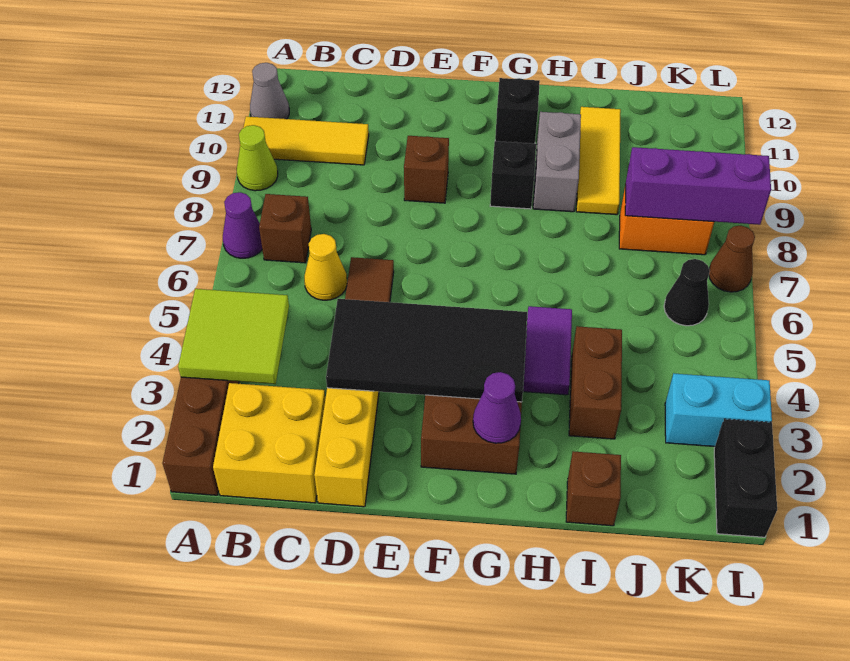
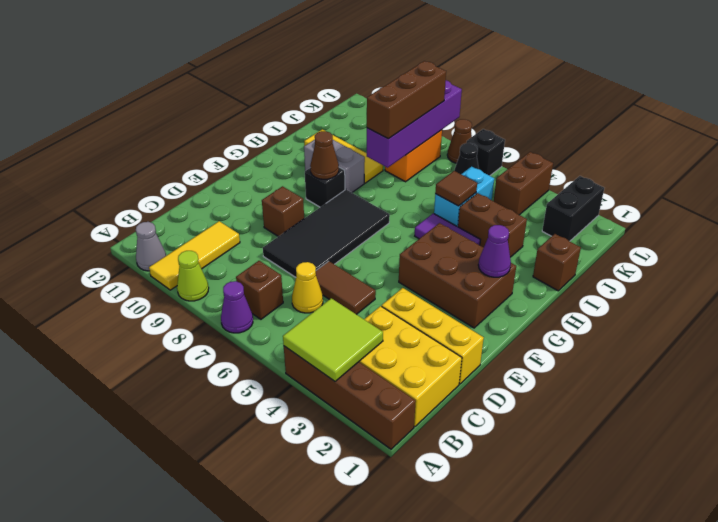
yellow 2x2 brick [213,383,325,503] -> yellow 2x3 brick [359,306,462,427]
black 2x4 tile [326,299,527,402] -> black 2x4 tile moved to [263,190,390,277]
none -> brown 1x1 cone [310,131,339,179]
black 1x1 brick [495,78,540,144] -> black 1x1 brick moved to [467,129,505,176]
none -> brown 1x1 tile [435,171,477,206]
none -> brown 1x3 brick [367,61,446,139]
purple 1x3 brick [625,147,771,225] -> purple 1x4 brick [367,80,462,168]
cyan 1x2 brick [665,373,772,447] -> cyan 1x2 brick moved to [434,167,494,227]
none -> brown 1x2 brick [494,152,553,215]
black 1x2 brick [714,419,777,537] -> black 1x2 brick turned to [542,176,604,241]

